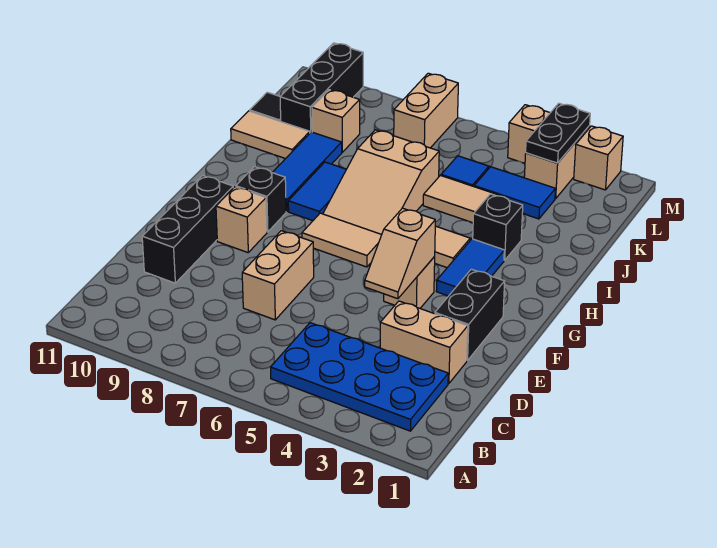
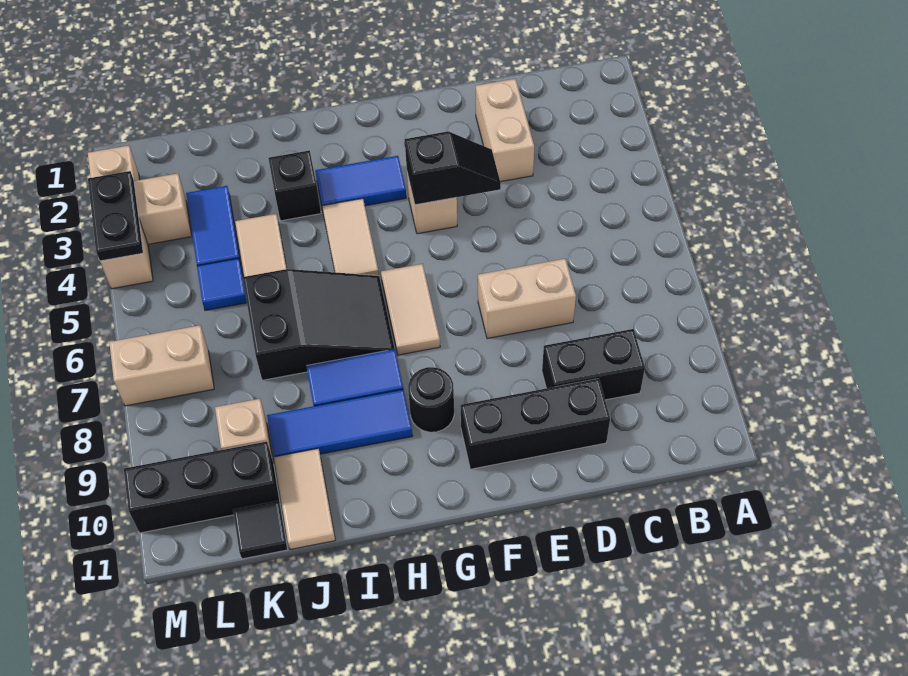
blue 2x4 plate [271,323,448,431] -> none
black 1x2 brick [435,269,505,361] -> black 1x2 brick moved to [542,329,645,400]
tan 1x2 slope [365,208,435,299] -> black 1x2 slope [405,131,501,205]
tan 1x1 brick [216,187,267,253] -> none
black 1x1 brick [236,167,286,232] -> black 1x1 round brick [408,367,454,432]
tan 2x3 slope [323,130,439,234] -> black 2x3 slope [243,269,395,380]
black 1x2 plate [526,103,590,163] -> black 1x2 plate turned to [88,171,143,261]

